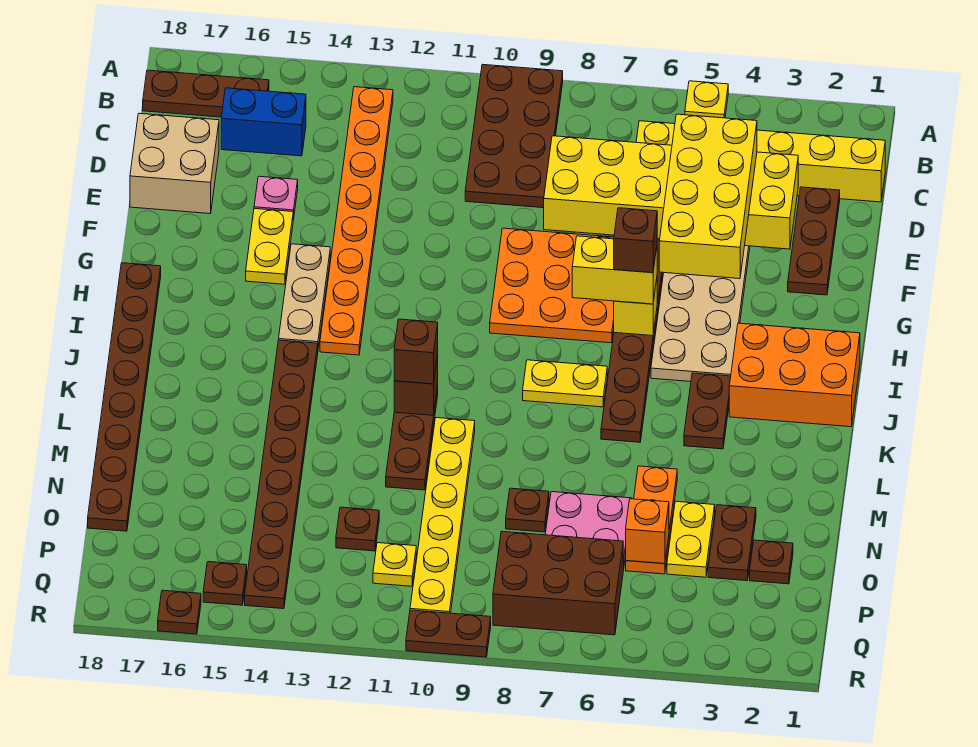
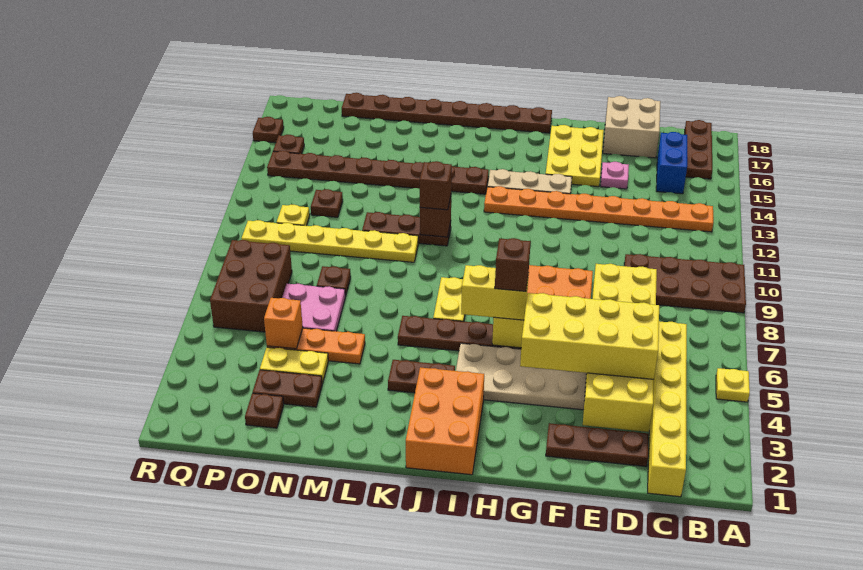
yellow 1x2 plate [246,209,293,284] -> yellow 2x3 plate [546,125,604,187]
yellow 1x2 brick [572,236,657,304] -> yellow 1x2 brick turned to [461,265,529,320]
brown 1x2 plate [406,610,491,657] -> none

